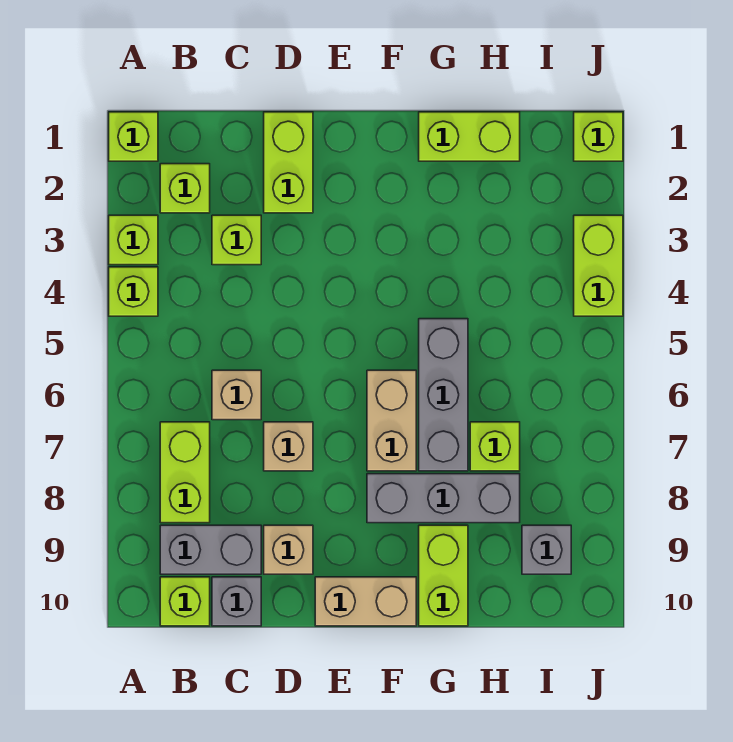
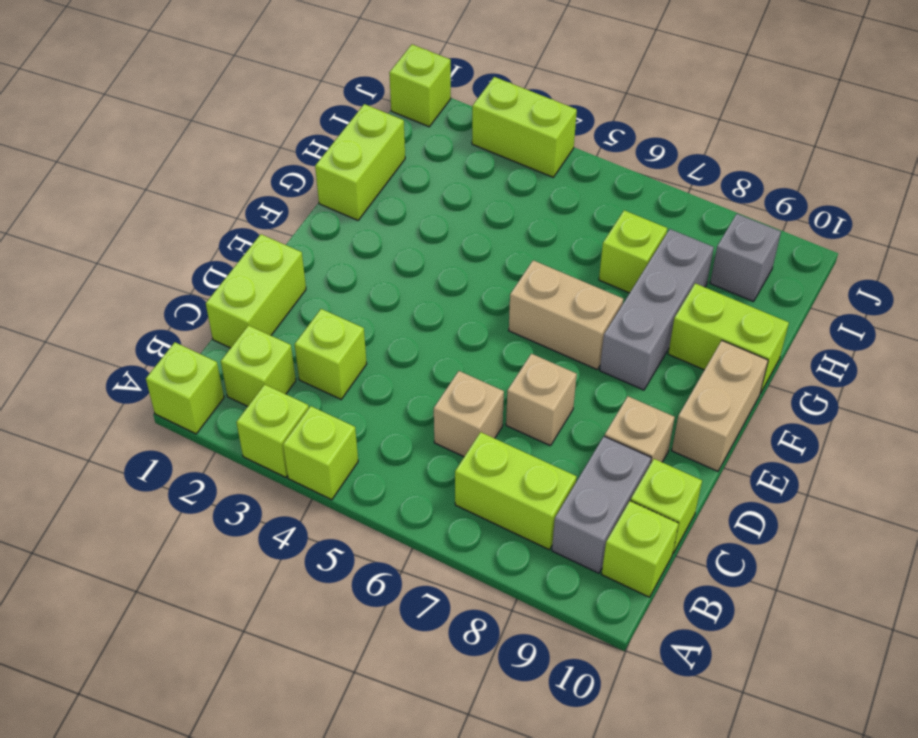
grey 1x1 brick [212,577,261,626] -> lime 1x1 brick [631,459,702,553]
lime 1x2 brick [264,112,313,213] -> lime 1x2 brick turned to [206,234,306,348]
grey 1x3 brick [419,319,468,471] -> none

